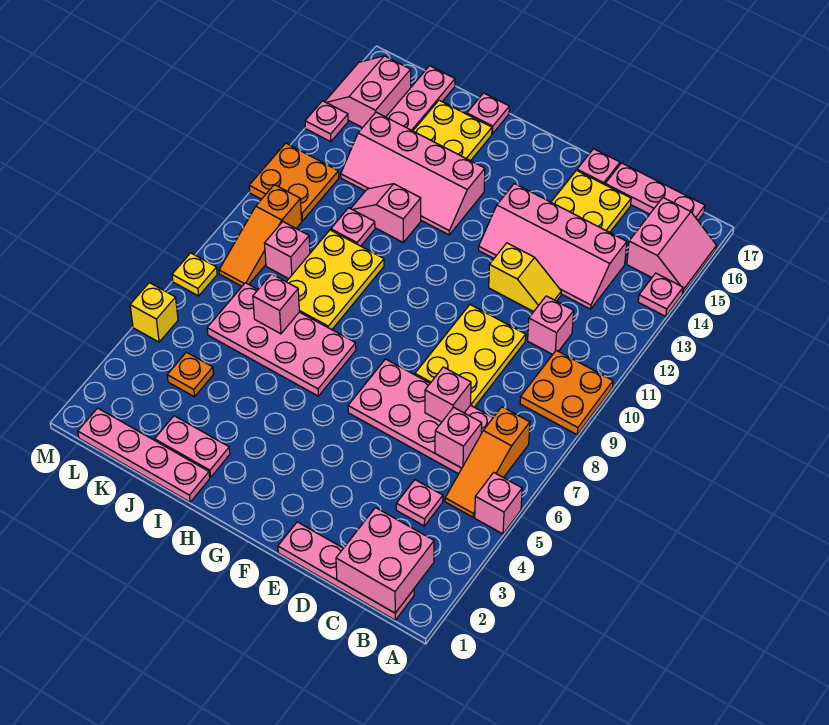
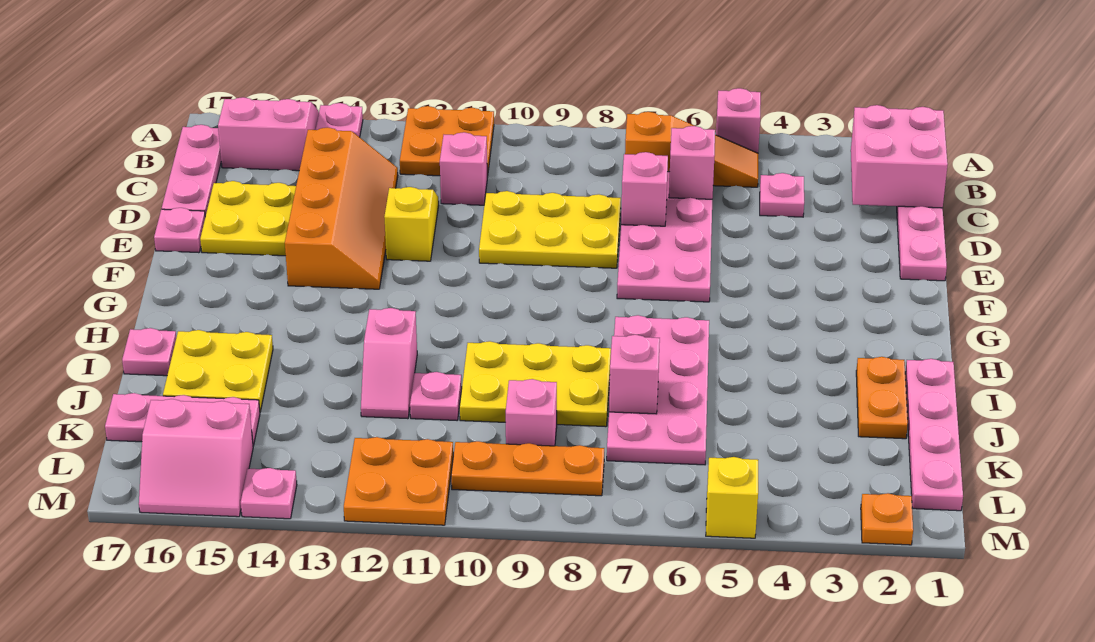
orange 2x2 plate [520,350,613,435] -> orange 2x2 plate moved to [400,106,494,177]
pink 2x4 slope [479,183,627,309] -> orange 2x4 slope [285,127,398,289]
pink 2x4 slope [341,112,485,235] -> none
pink 1x2 plate [155,416,230,477] -> orange 1x2 plate [856,357,908,439]
orange 1x1 plate [167,352,213,397] -> orange 1x1 plate moved to [861,493,913,545]
orange 1x3 slope [219,185,302,286] -> orange 1x3 plate [451,441,604,496]
yellow 1x1 plate [172,253,217,296] -> none

